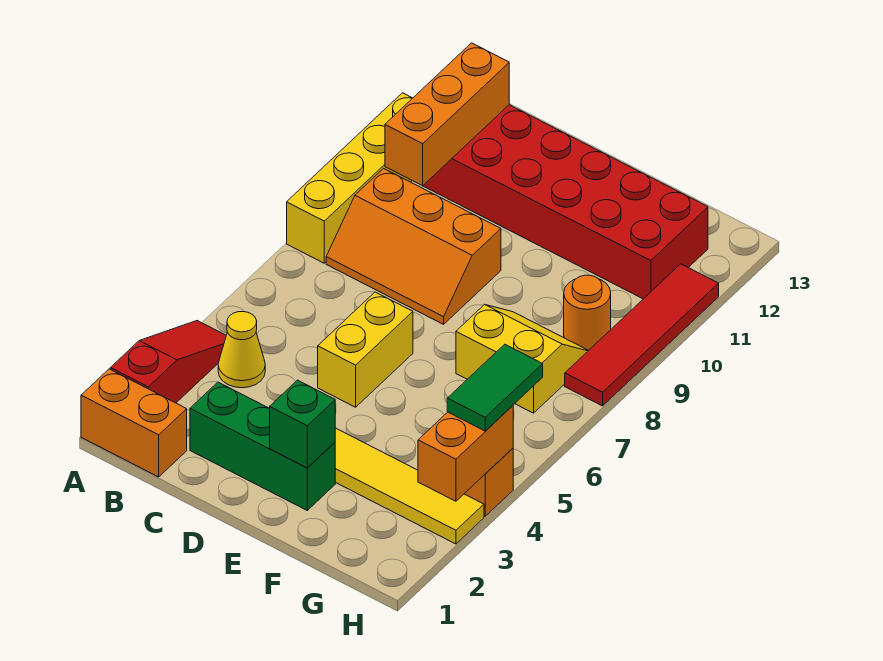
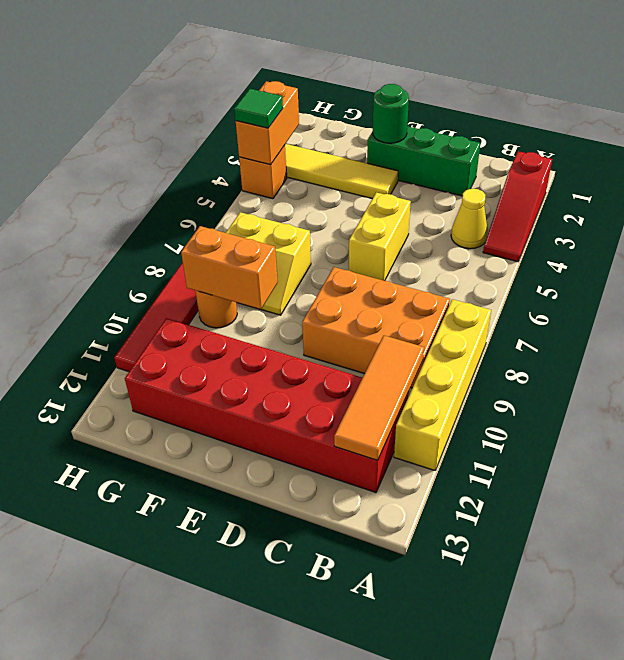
orange 1x2 brick [81,369,187,477] -> orange 1x2 brick moved to [181,226,278,309]
orange 2x3 slope [326,168,501,324] -> orange 2x3 brick [302,267,450,388]
orange 1x3 brick [385,43,509,186] -> orange 1x3 tile [334,336,424,460]
green 1x1 brick [269,380,335,468] -> green 1x1 round brick [373,84,409,143]
green 1x2 tile [447,344,543,431] -> green 1x1 tile [234,89,283,128]

